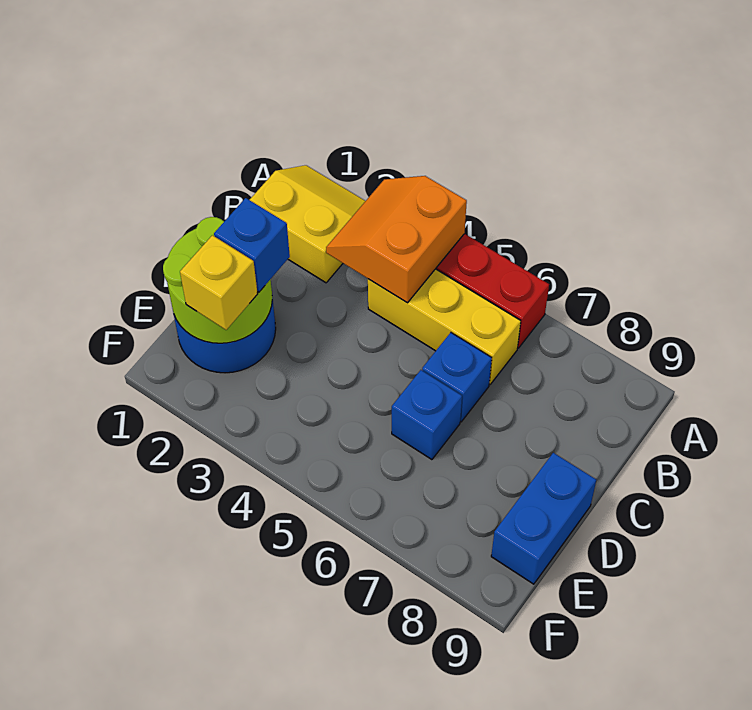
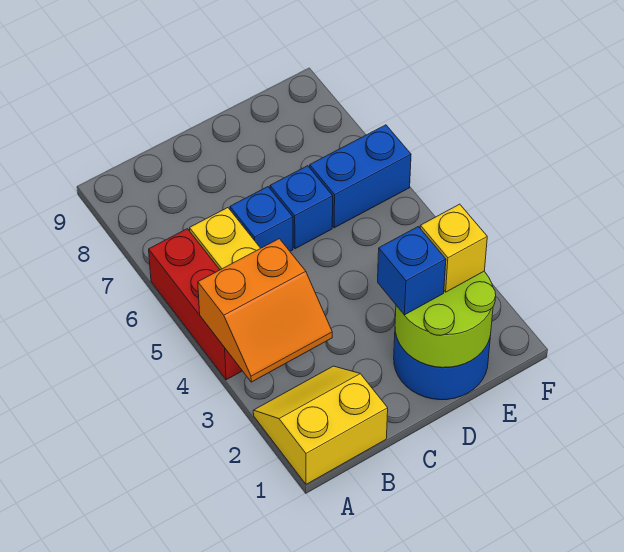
yellow 2x2 slope [250,165,365,283] -> yellow 2x2 slope turned to [253,366,388,484]
blue 1x2 brick [491,453,596,584] -> blue 1x2 brick moved to [310,125,411,228]

